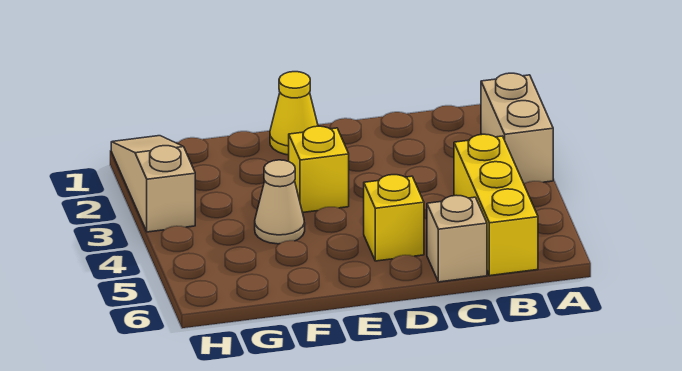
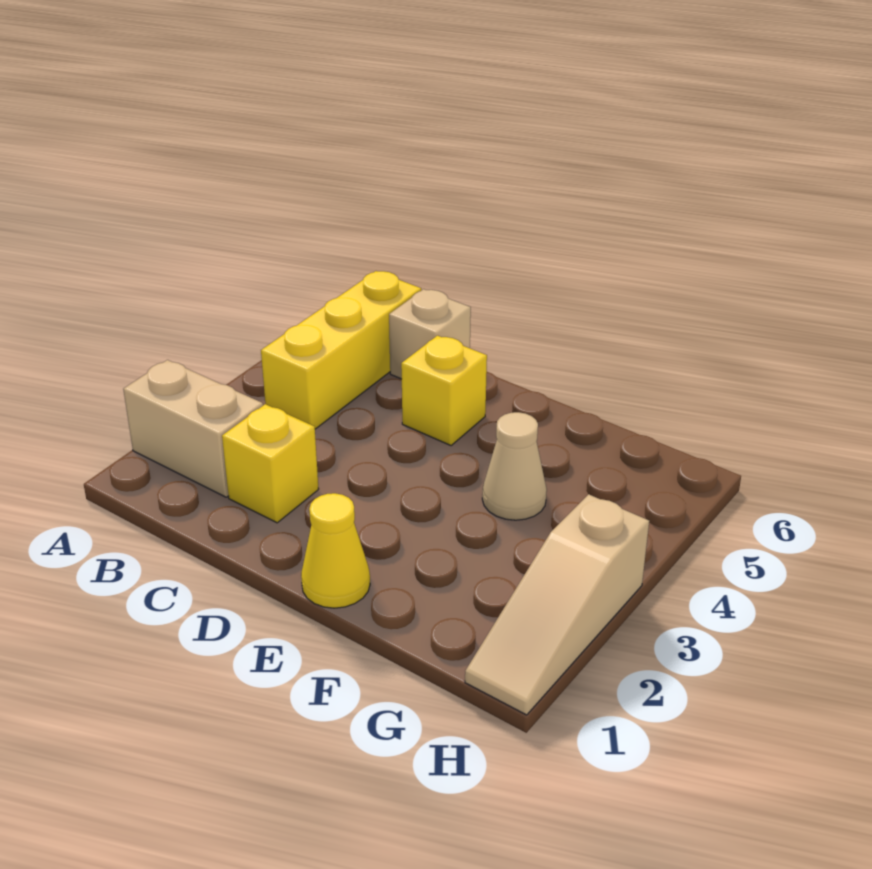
tan 1x2 brick [481,73,553,183] -> tan 1x2 brick turned to [123,360,263,497]
yellow 1x1 brick [289,126,349,213] -> yellow 1x1 brick moved to [222,404,319,523]

